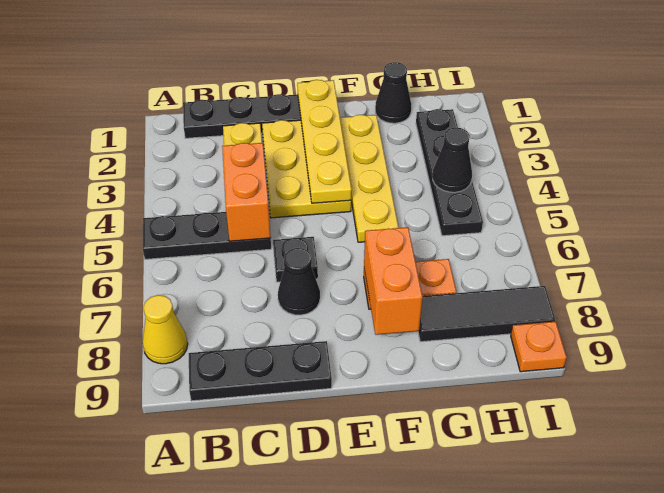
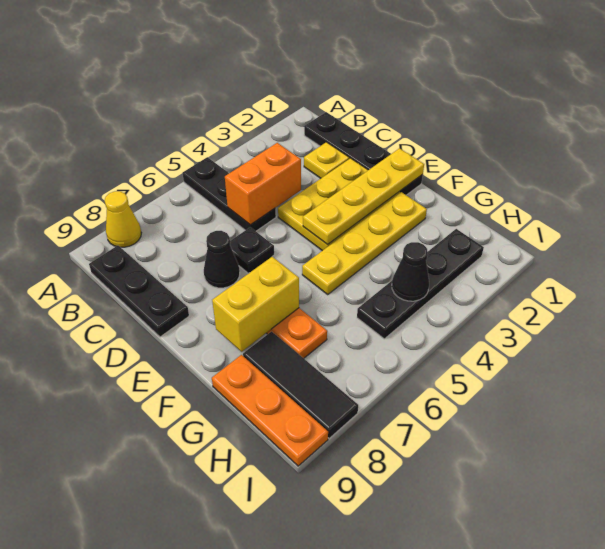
orange 1x2 brick [364,227,423,335] -> yellow 1x2 brick [212,257,299,352]
black 1x1 cone [375,62,411,123] -> none
orange 1x1 plate [511,322,567,372] -> orange 1x3 plate [212,355,328,466]

